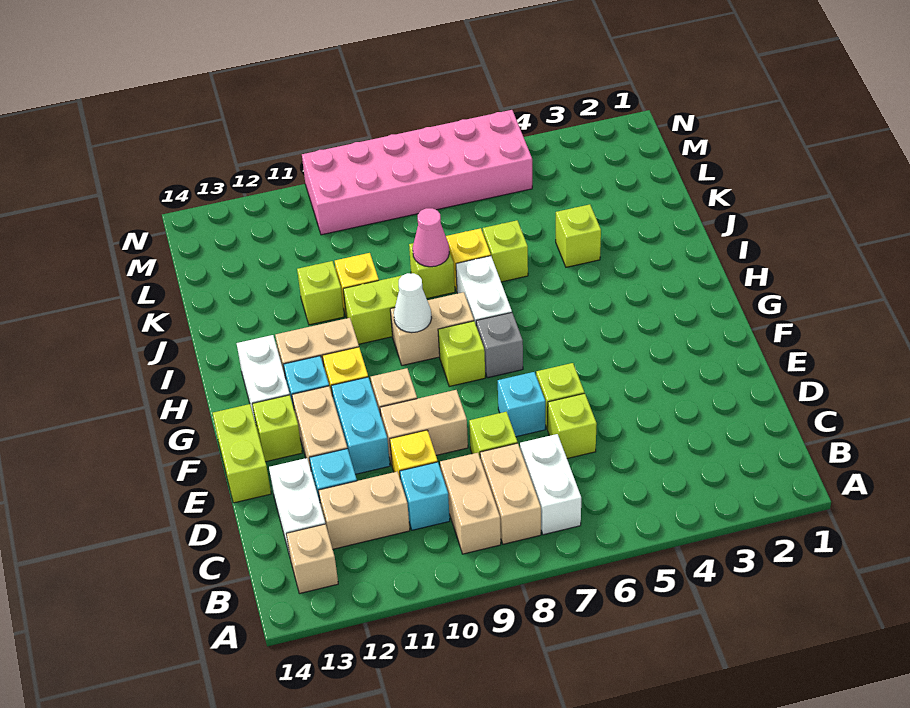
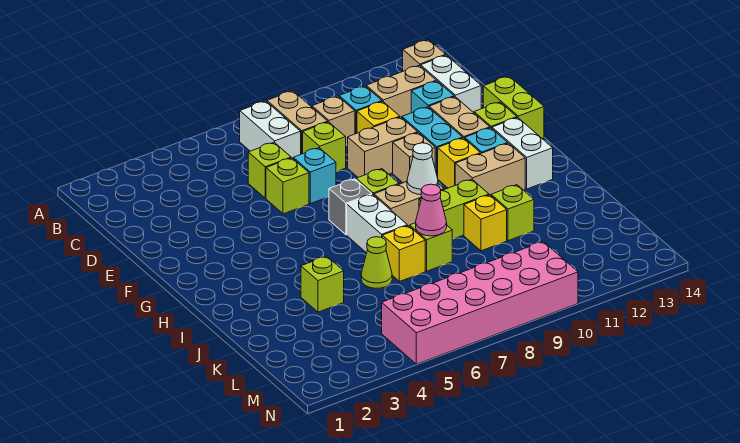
tan 1x2 brick [440,453,501,554] -> tan 1x1 brick [312,96,355,145]
lime 1x1 brick [483,220,528,282] -> lime 1x1 cone [361,237,392,288]

